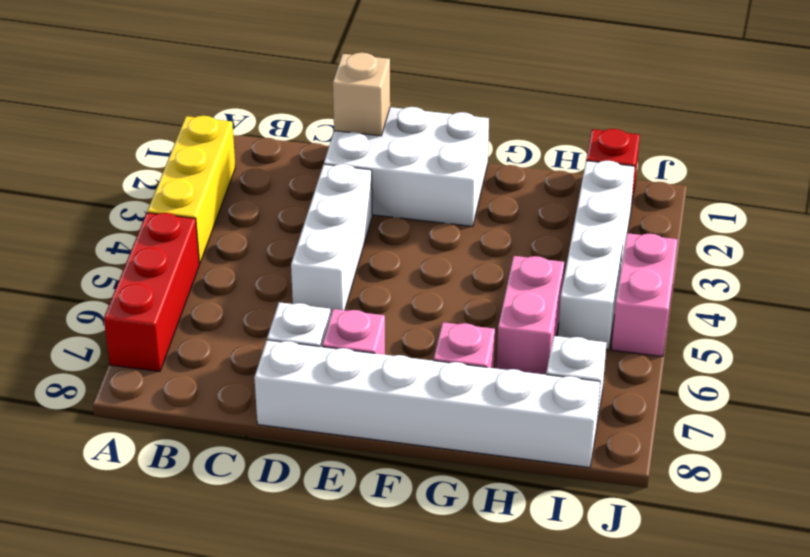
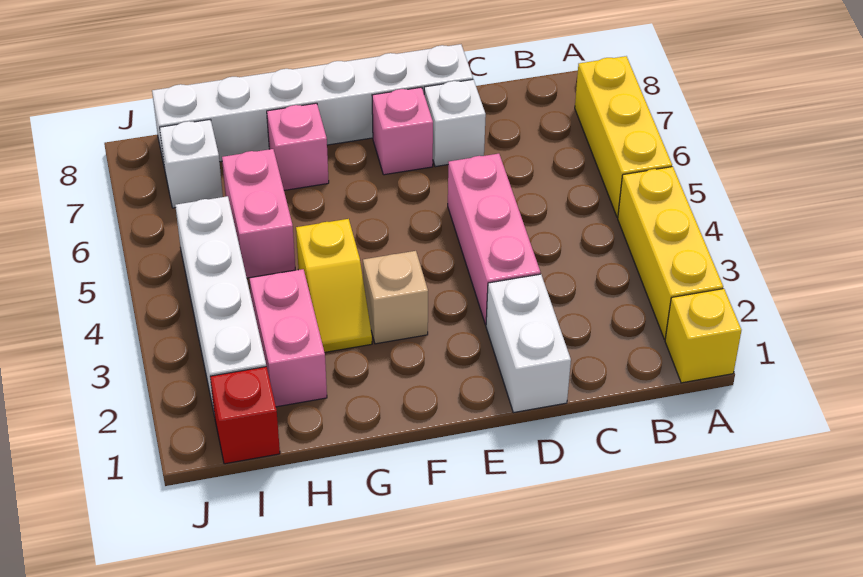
none -> yellow 1x1 brick [665,289,741,383]
red 1x3 brick [104,213,199,372] -> yellow 1x3 brick [575,56,672,217]
white 2x3 brick [324,107,489,226] -> white 1x2 brick [486,274,571,413]
tan 1x1 brick [333,53,390,136] -> tan 1x1 brick moved to [363,251,428,344]
white 1x3 brick [291,164,372,316] -> pink 1x3 brick [448,154,541,325]
none -> yellow 1x2 slope [296,219,372,352]
pink 1x2 brick [612,233,678,357] -> pink 1x2 brick moved to [250,269,327,407]

